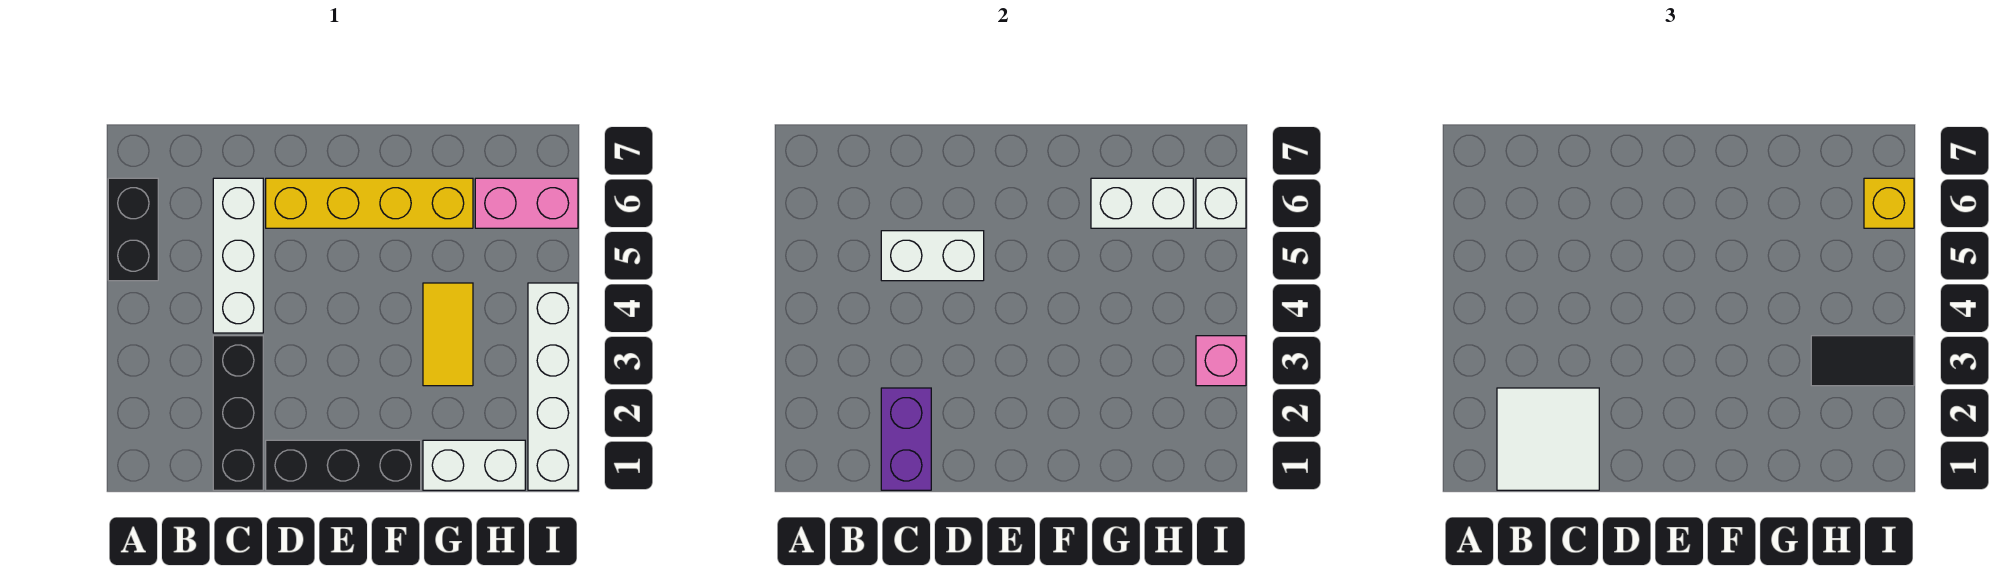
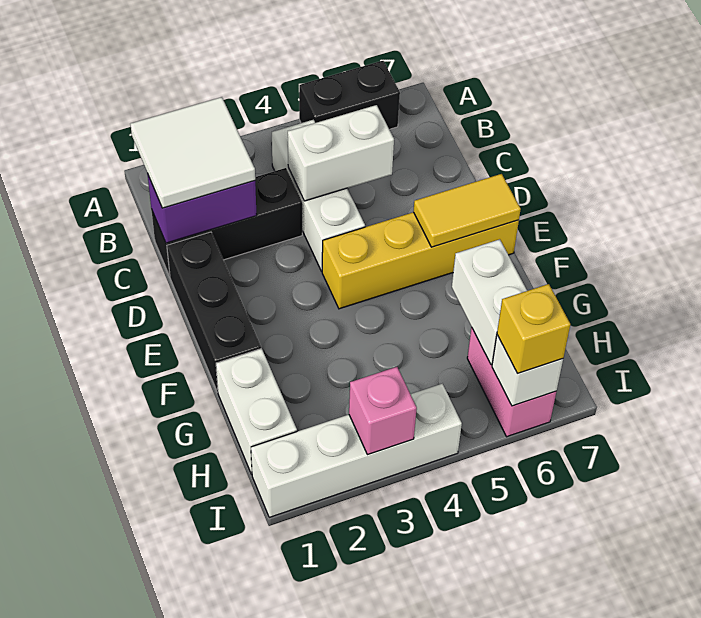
white 1x3 brick [213,178,263,333] -> white 1x3 brick turned to [272,120,365,271]
white 1x2 brick [881,231,984,281] -> white 1x2 brick turned to [288,105,394,201]
yellow 1x4 brick [266,178,473,228] -> yellow 1x4 brick turned to [322,212,519,309]
yellow 1x2 tile [423,283,473,386] -> yellow 1x2 tile moved to [413,174,521,247]
black 1x2 tile [1811,336,1914,386] -> none

